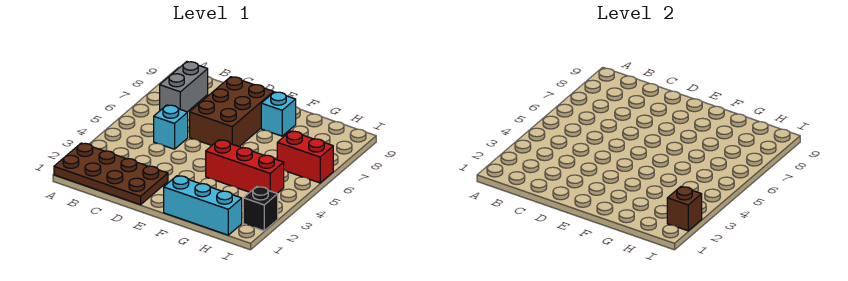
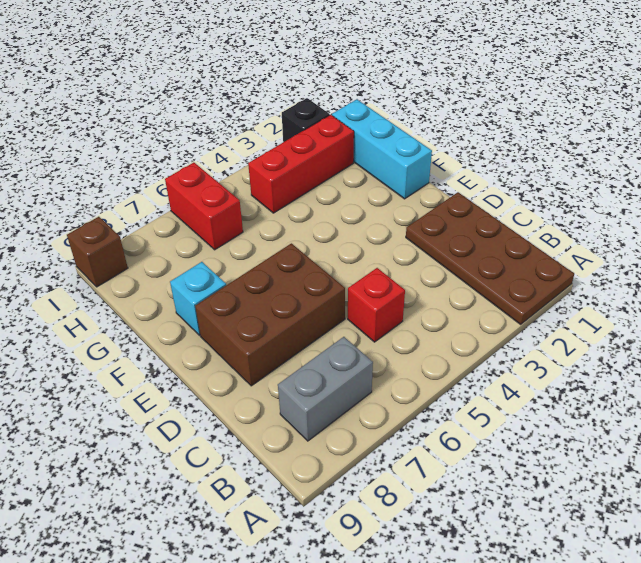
cyan 1x1 brick [154,105,188,149] -> red 1x1 brick [348,268,405,342]
red 1x3 brick [206,140,284,193] -> red 1x3 brick turned to [248,115,354,213]
brown 1x1 brick [667,187,702,231] -> brown 1x1 brick moved to [67,217,128,287]

